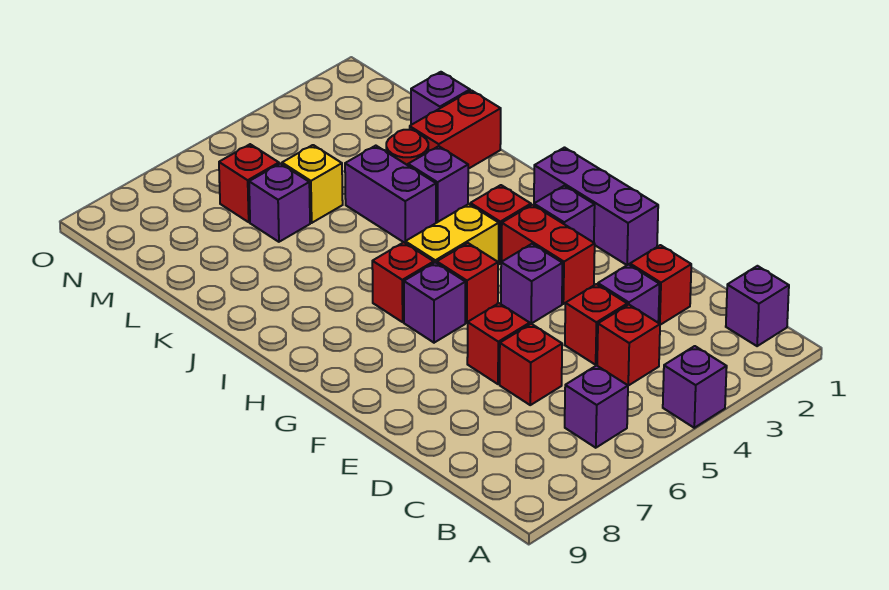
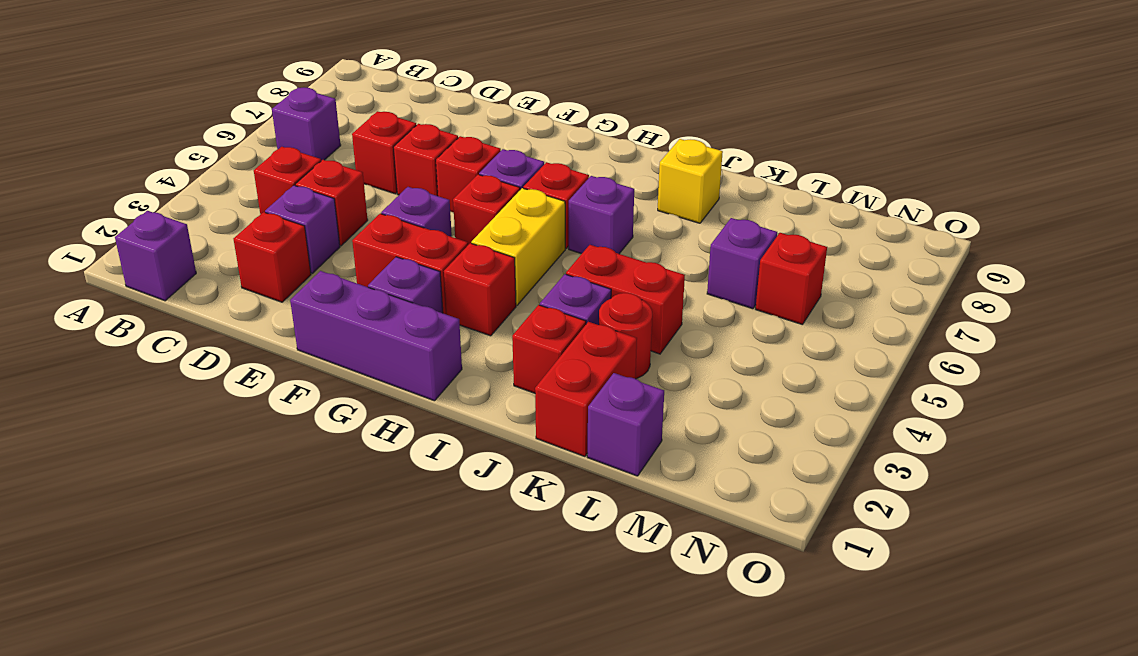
purple 1x1 brick [663,346,727,428] -> purple 1x1 brick moved to [569,176,634,254]
none -> red 1x1 brick [436,136,501,212]
none -> red 1x1 brick [512,305,586,393]
purple 1x2 brick [345,146,436,243] -> red 1x2 brick [566,245,685,354]
yellow 1x1 brick [282,145,343,223] -> yellow 1x1 brick moved to [658,139,723,223]

